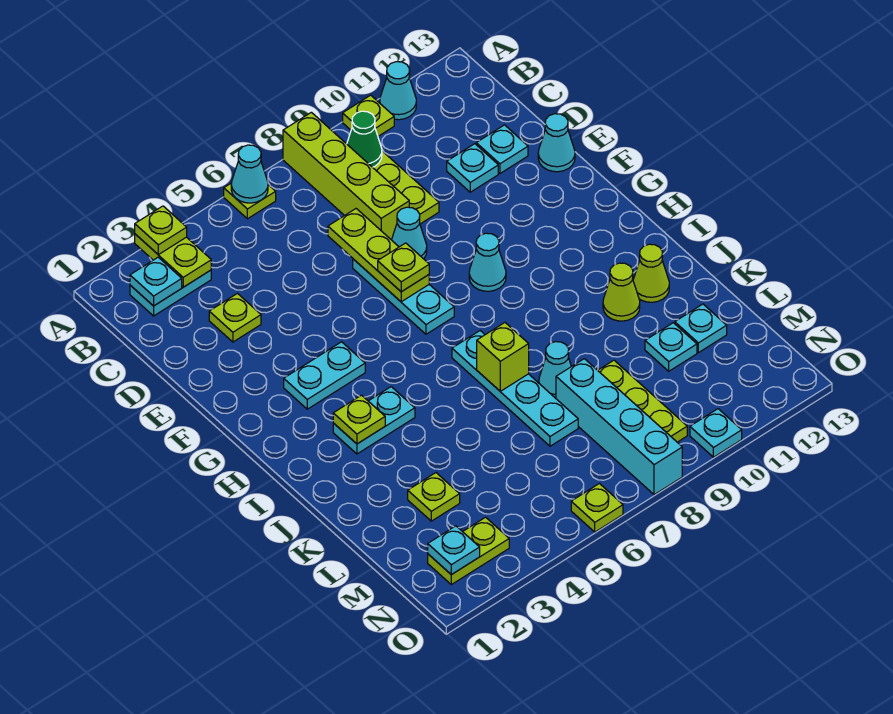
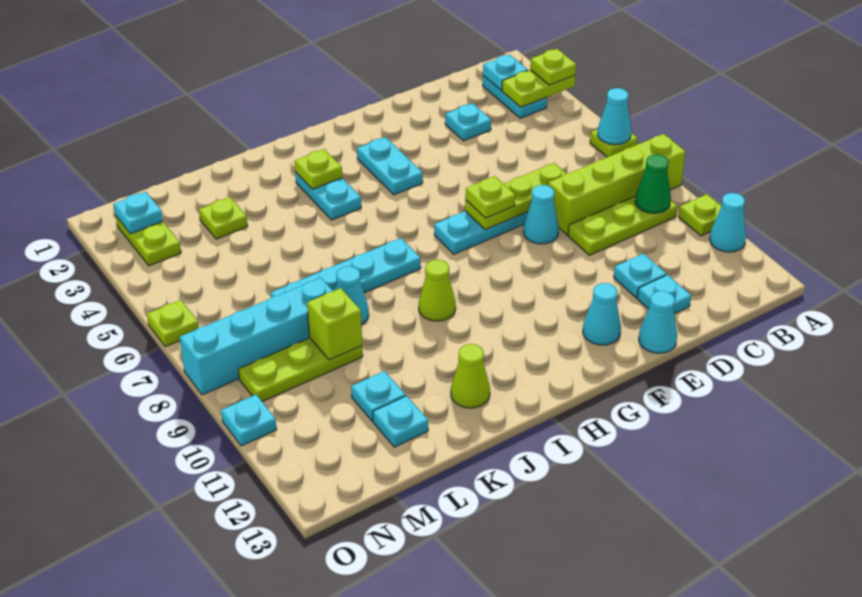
lime 1x1 plate [209,293,261,342] -> cyan 1x1 plate [445,103,491,141]
cyan 1x1 cone [469,233,506,291] -> cyan 1x1 cone moved to [583,283,621,345]
lime 1x1 brick [477,323,529,391] -> lime 1x1 brick moved to [307,288,362,360]
lime 1x1 cone [603,263,640,321] -> lime 1x1 cone moved to [419,260,456,321]

